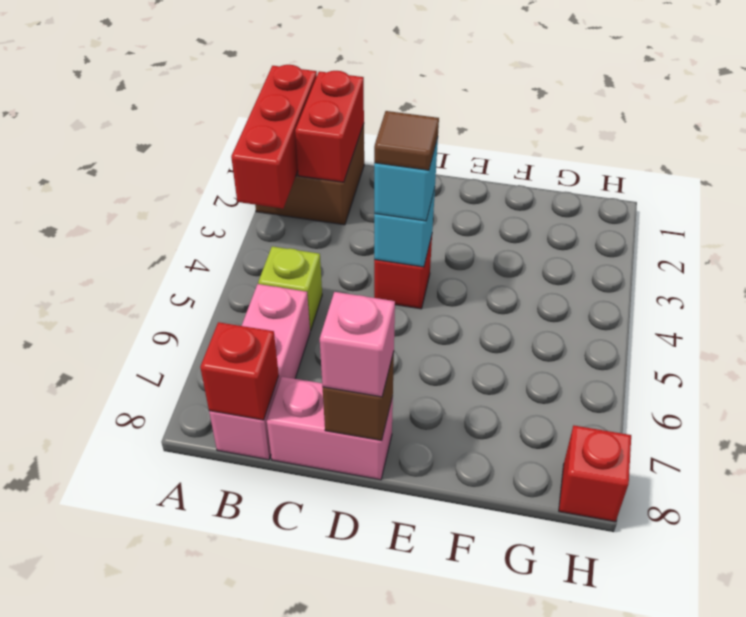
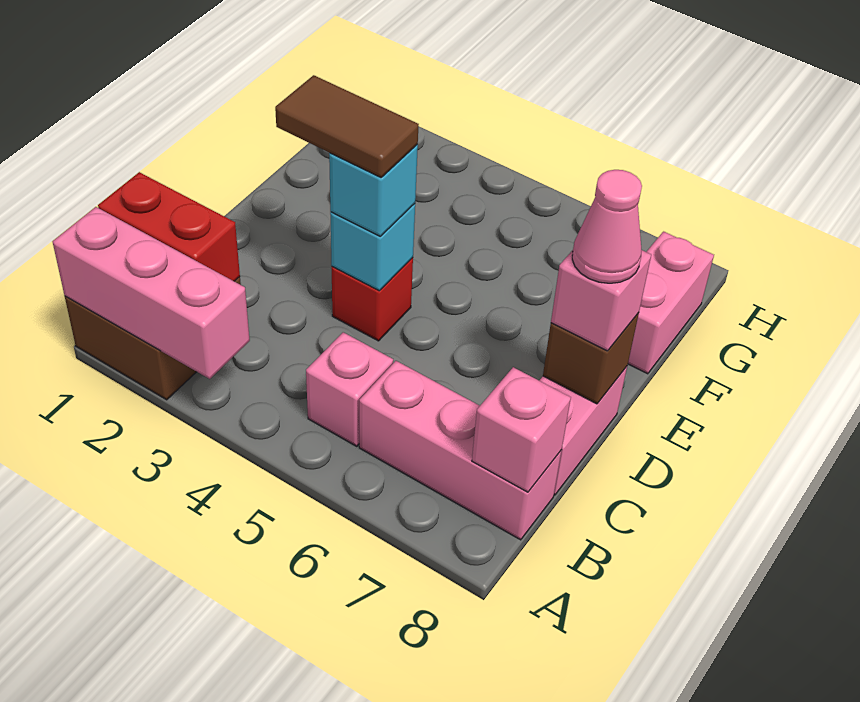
red 1x3 brick [231,65,317,209] -> pink 1x3 brick [53,207,250,379]
lime 1x1 brick [258,246,322,331] -> pink 1x1 brick [306,332,393,446]
red 1x1 brick [200,322,279,420] -> pink 1x1 brick [472,367,571,492]
brown 1x1 tile [374,111,439,170] -> brown 1x2 tile [275,75,419,177]
none -> pink 1x1 cone [572,170,642,283]
none -> pink 1x2 brick [628,232,714,374]
red 1x1 brick [559,425,631,522] -> none

